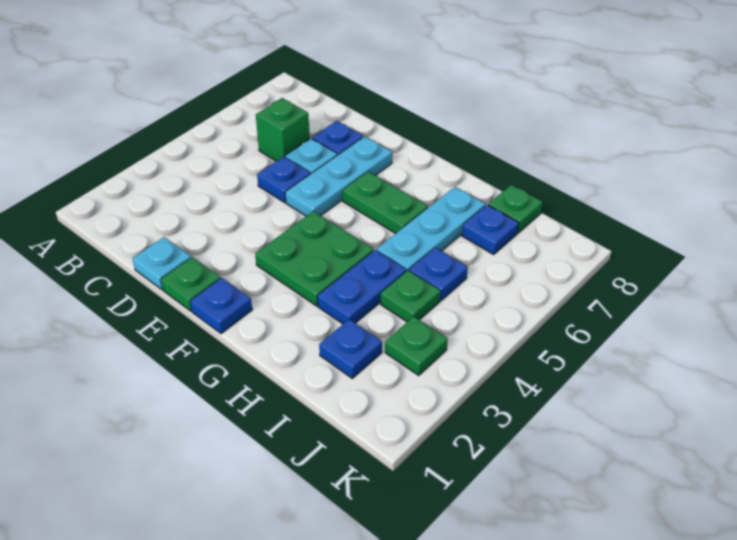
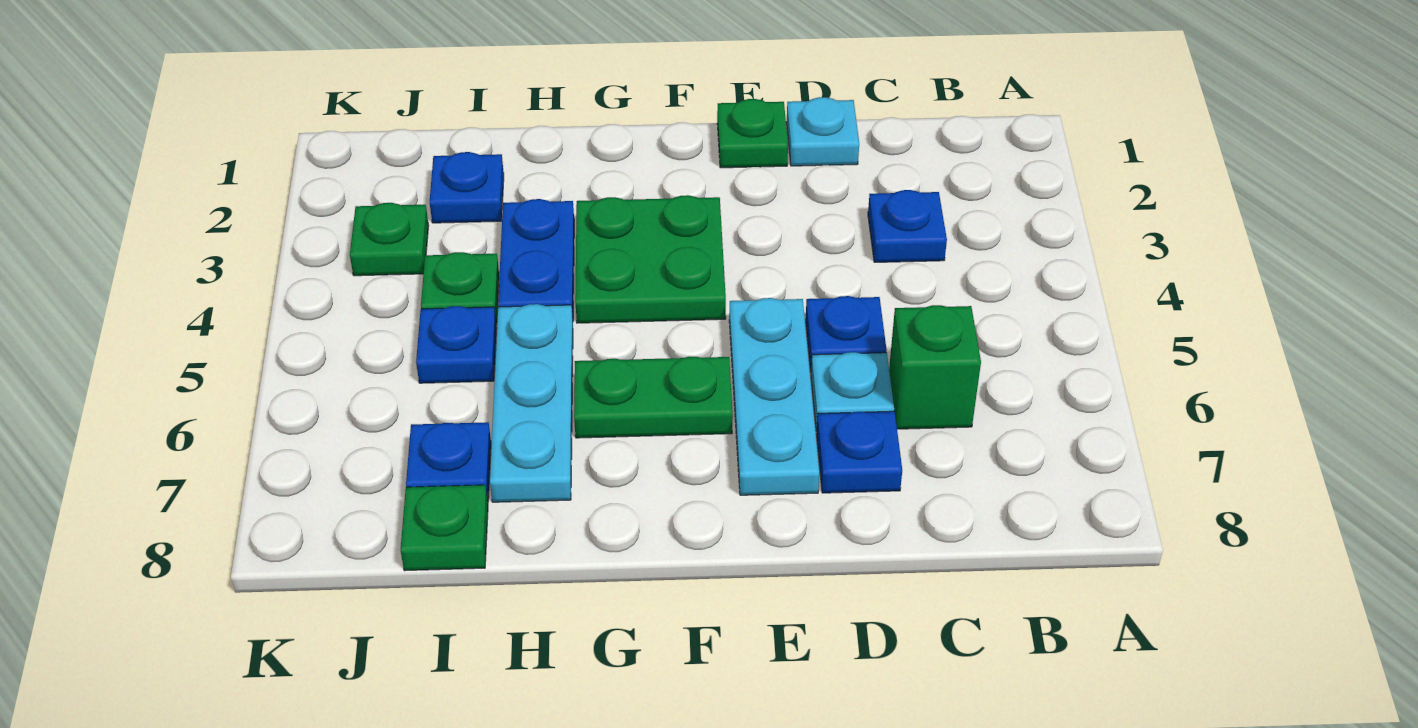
blue 1x1 plate [190,278,252,334] -> blue 1x1 plate moved to [868,190,947,262]

